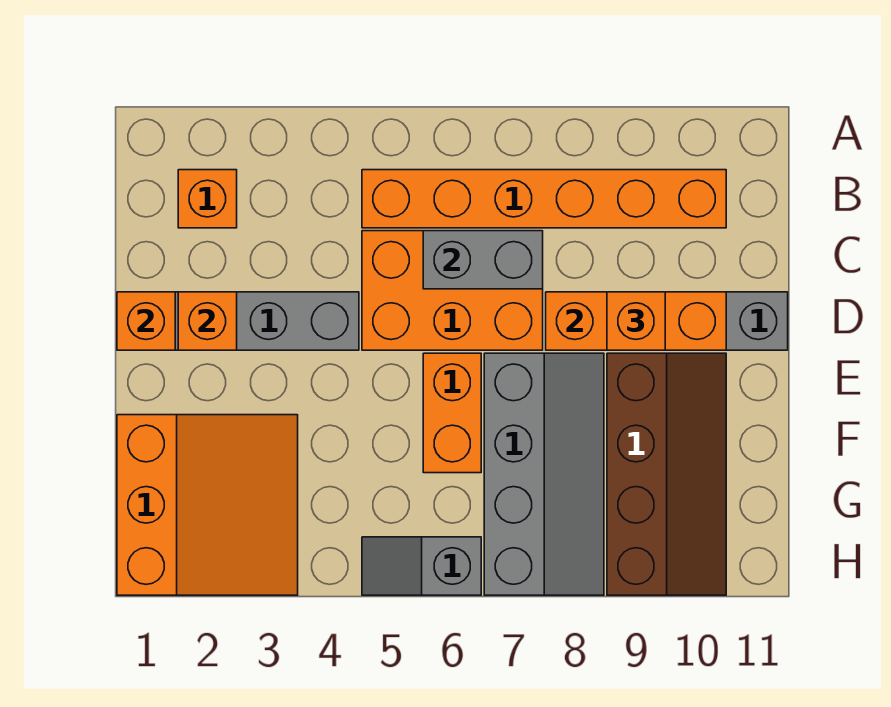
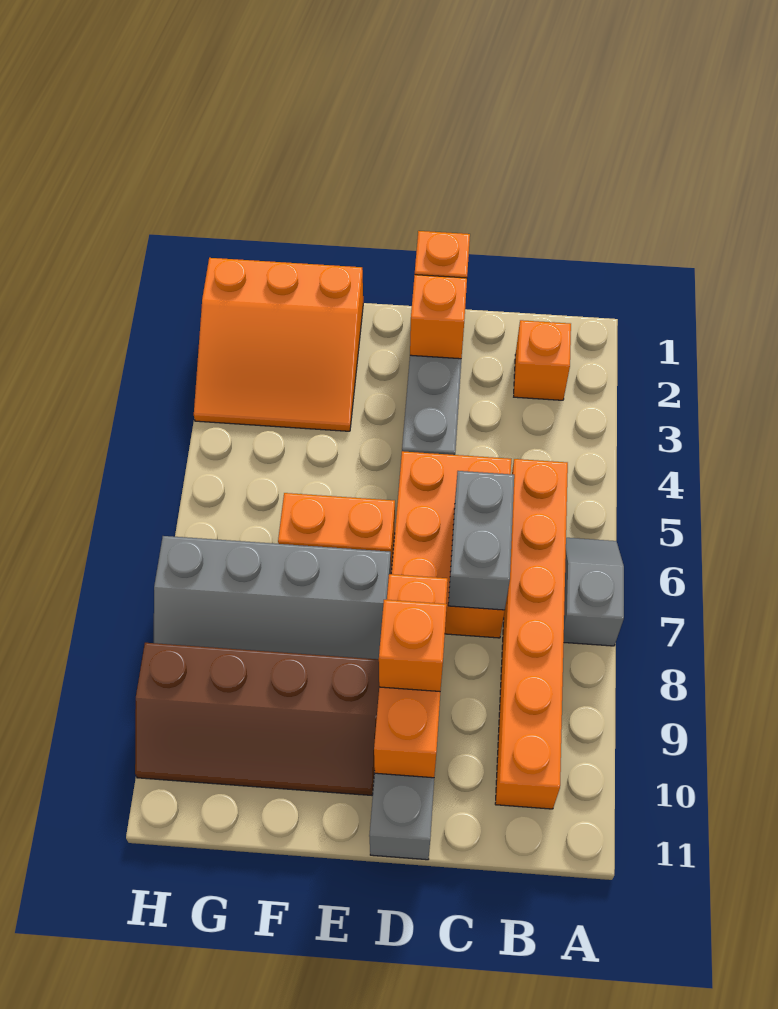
grey 1x2 slope [362,537,481,595] -> grey 1x2 slope moved to [564,538,624,646]

